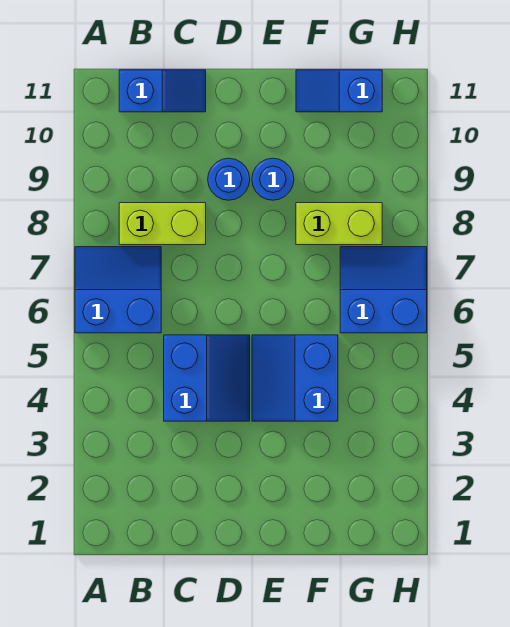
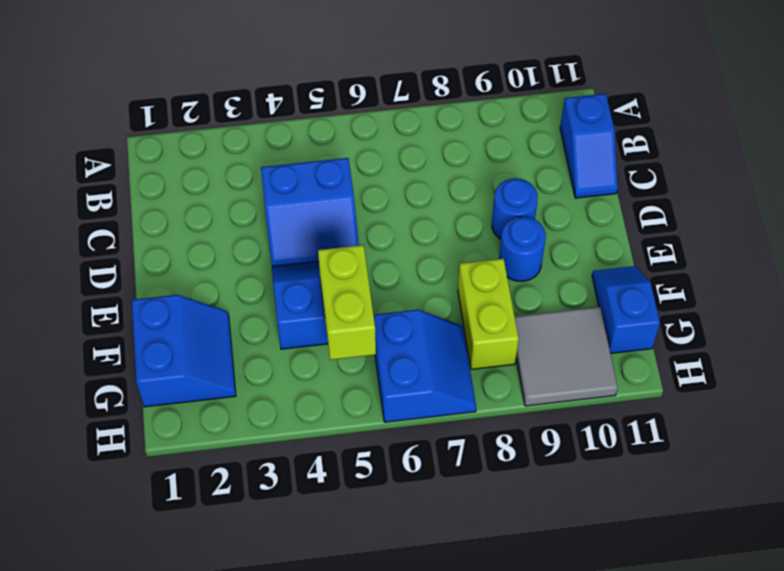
blue 2x2 slope [75,247,161,333] -> blue 2x2 slope moved to [132,295,236,407]
lime 1x2 brick [119,203,206,245] -> lime 1x2 brick moved to [318,245,376,360]
none -> grey 2x2 tile [515,307,618,406]

